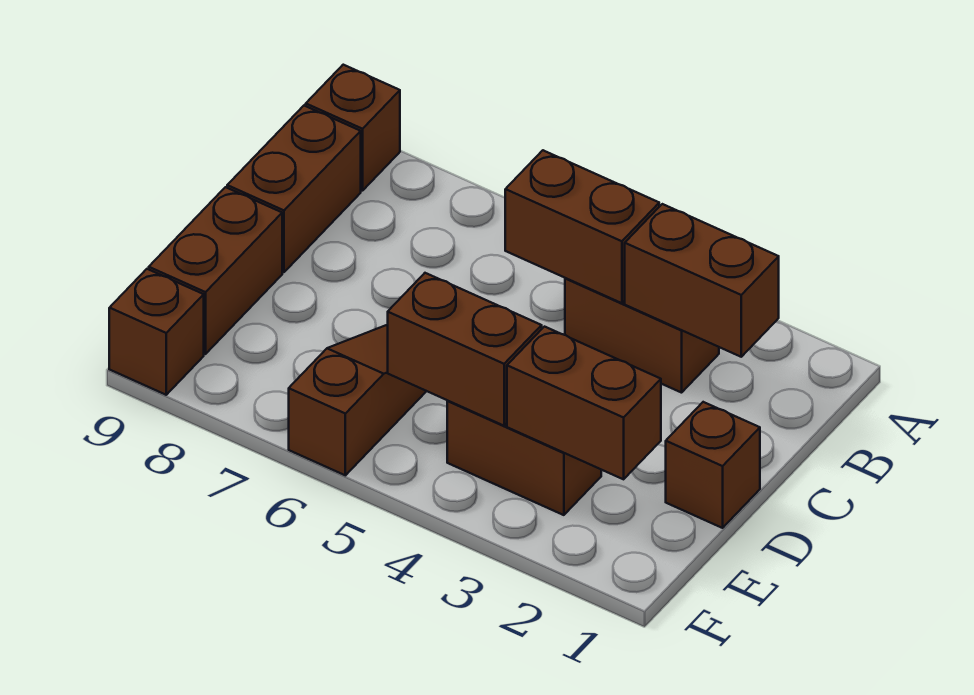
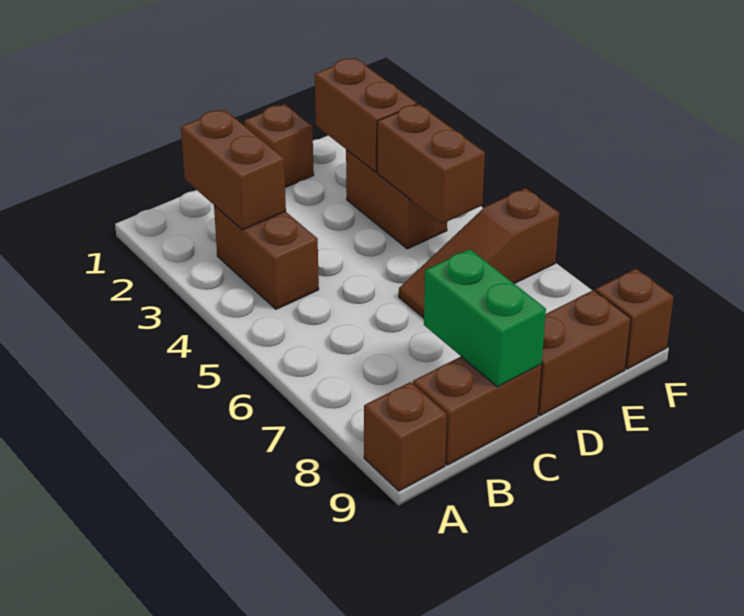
brown 1x2 brick [505,150,659,303] -> none
none -> green 1x2 brick [424,249,546,387]

